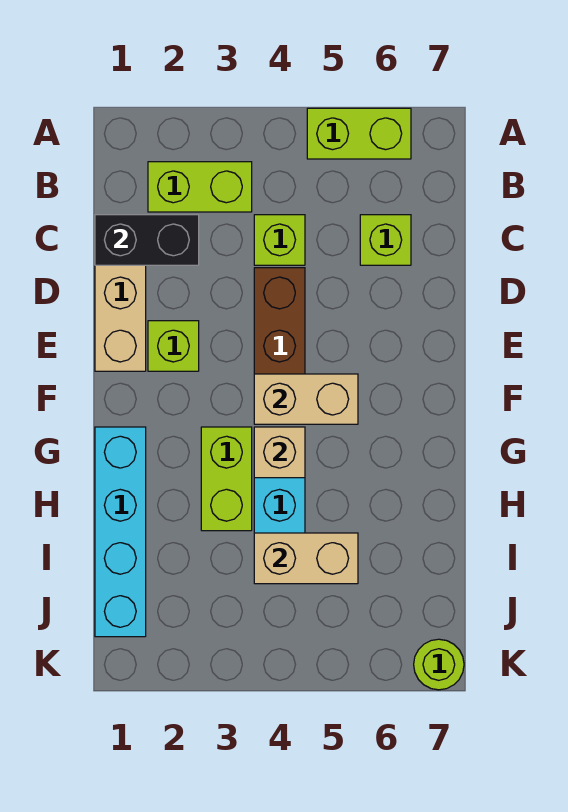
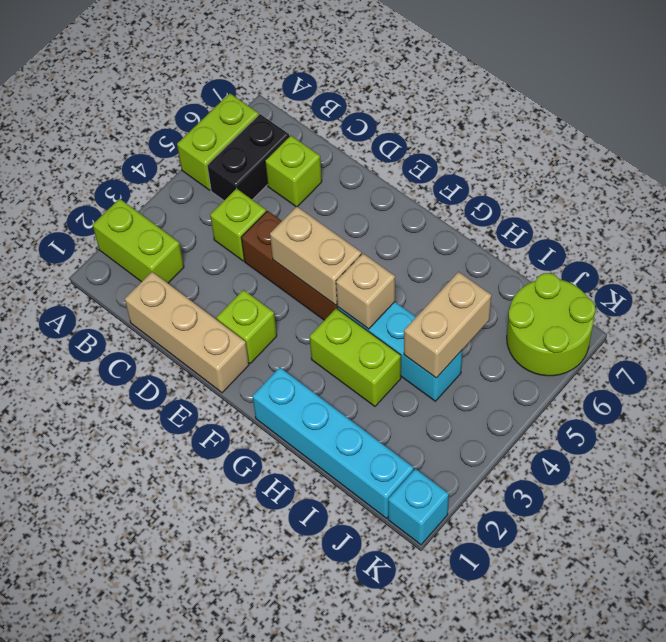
lime 1x2 brick [148,162,252,212] -> lime 1x2 brick turned to [92,199,184,283]
black 1x2 brick [95,215,199,265] -> black 1x2 brick moved to [207,114,289,200]
tan 1x2 brick [254,374,358,424] -> tan 1x2 brick turned to [270,207,361,305]
none -> cyan 1x1 brick [388,469,449,545]
lime 1x1 round brick [414,639,464,690] -> lime 2x2 round brick [507,273,596,376]

